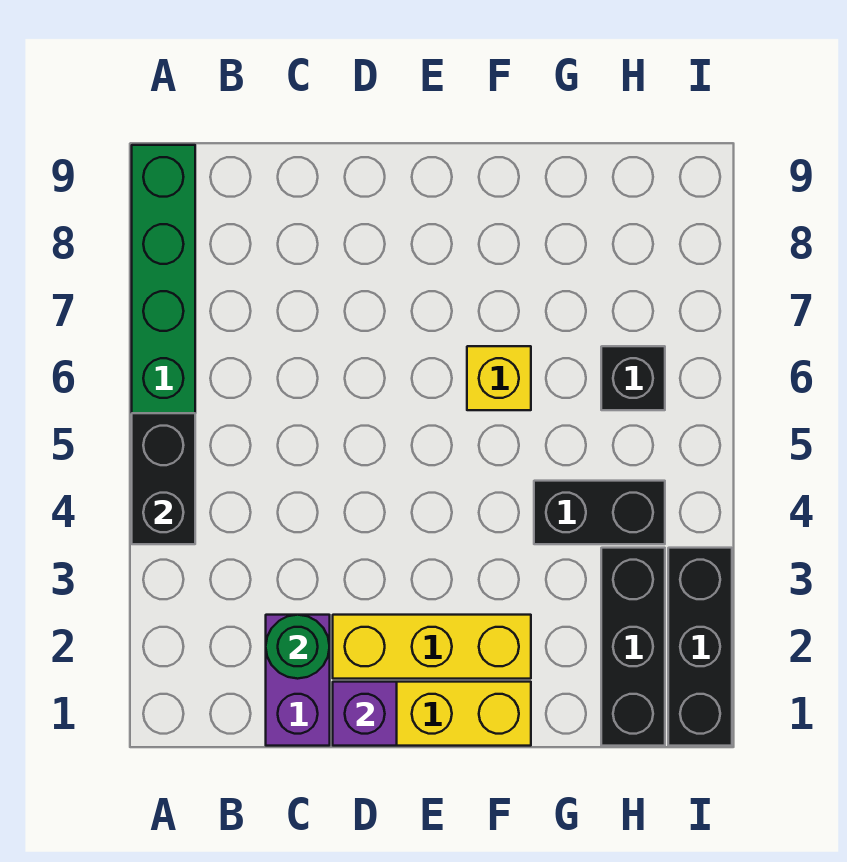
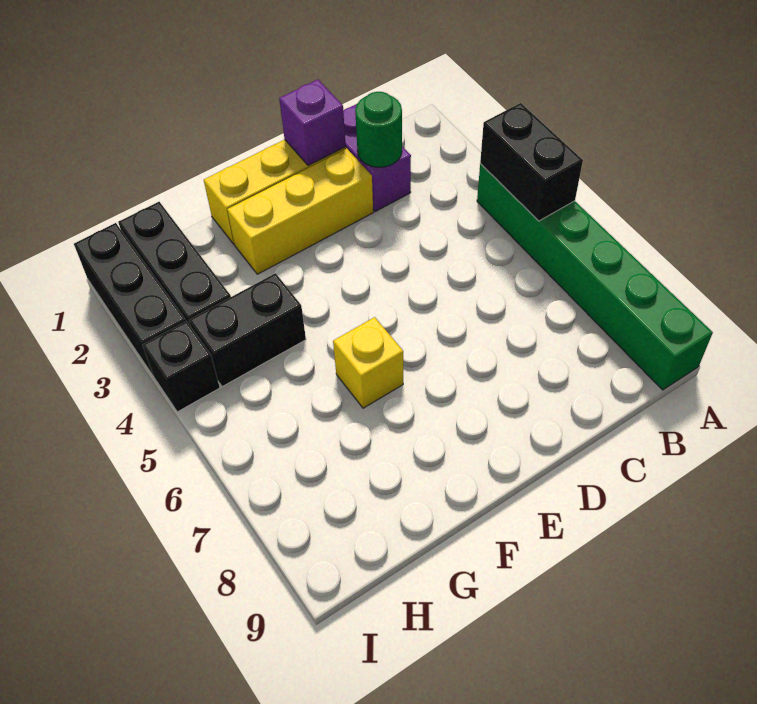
black 1x1 brick [601,346,665,410] -> black 1x1 brick moved to [143,321,220,412]

